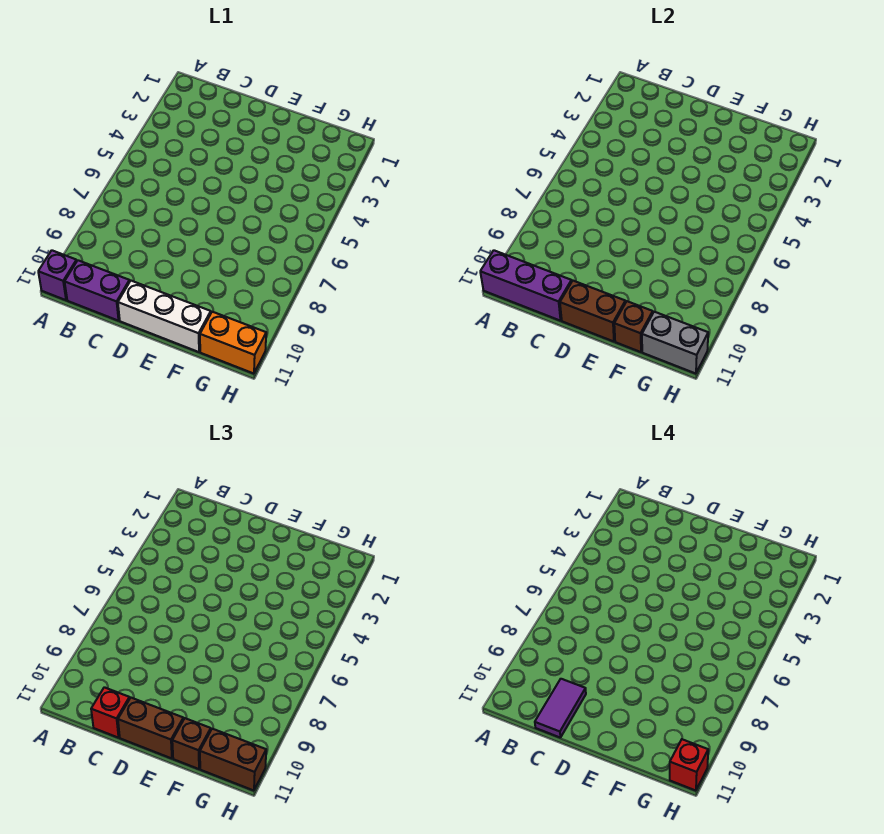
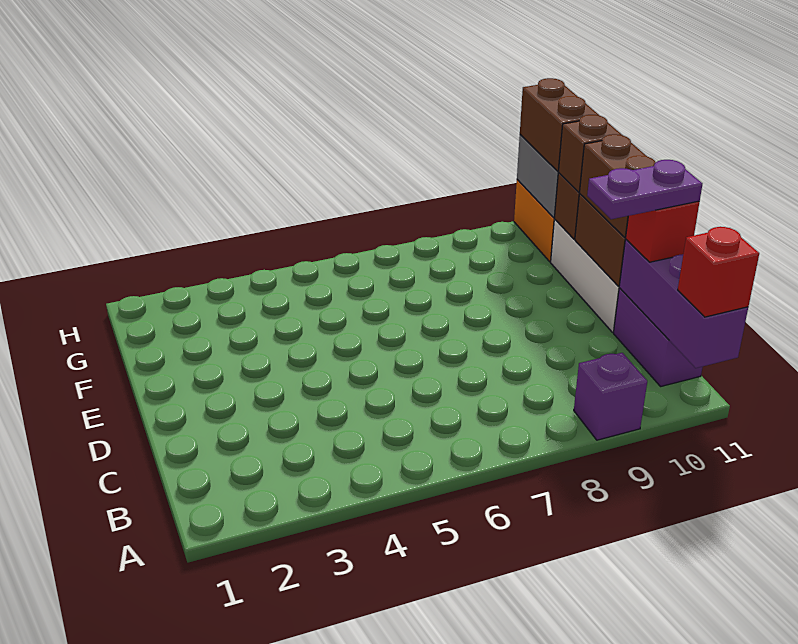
purple 1x1 brick [38,250,77,300] -> purple 1x1 brick moved to [574,353,647,440]
purple 1x2 tile [535,679,586,737] -> purple 1x2 plate [587,160,702,219]
red 1x1 brick [670,739,708,791] -> red 1x1 brick moved to [678,227,759,317]

